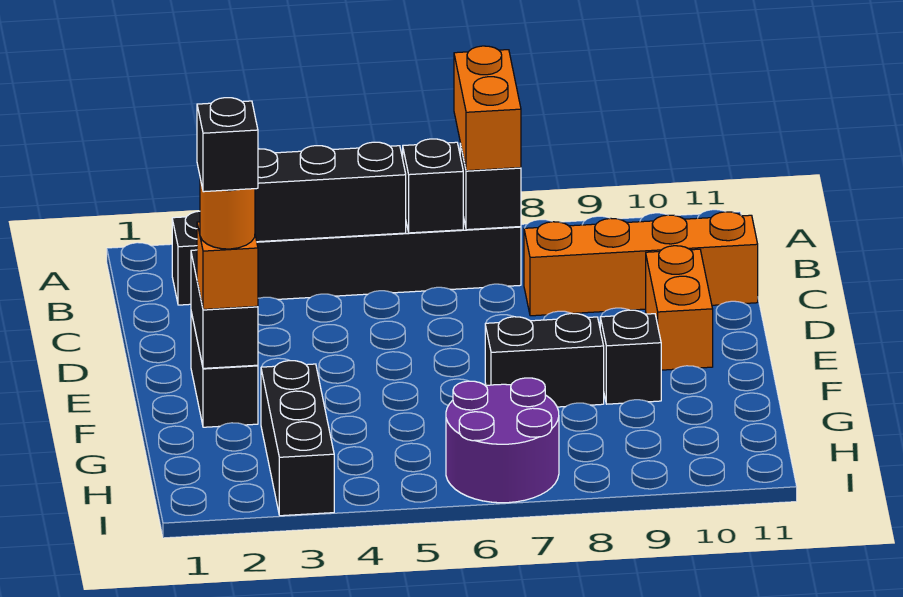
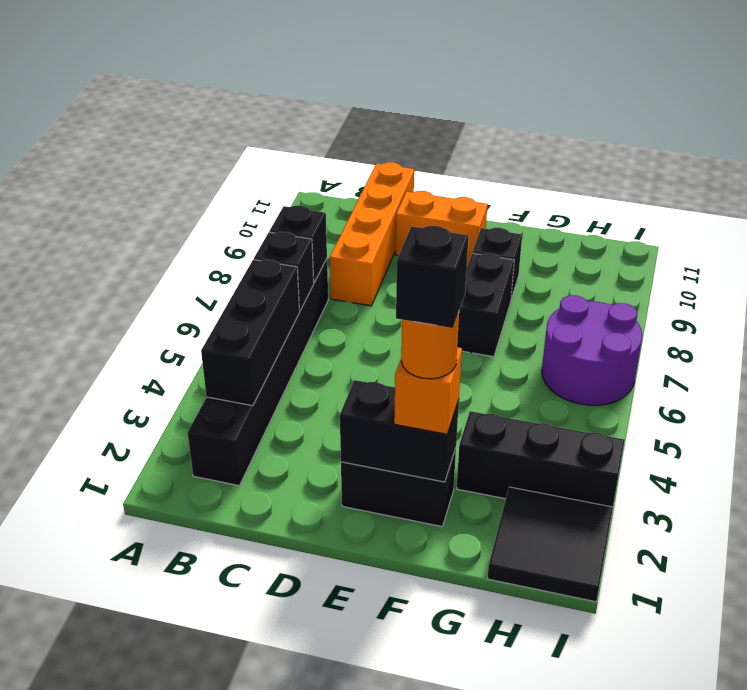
orange 1x2 brick [454,46,521,171] -> none
none -> black 2x2 tile [487,487,613,602]

